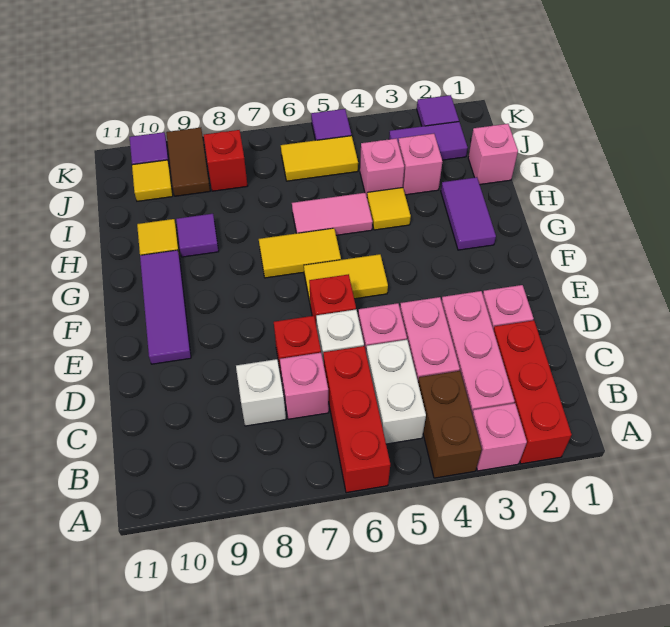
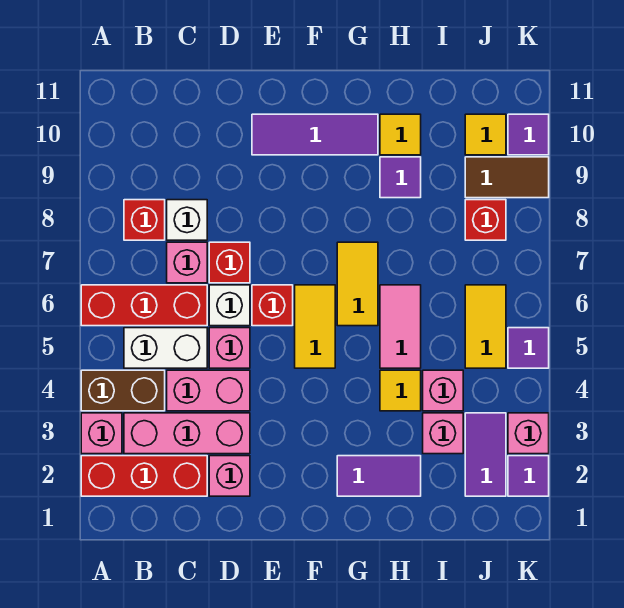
none -> red 1x1 brick [124,200,165,240]
pink 1x1 brick [468,124,518,184] -> pink 1x1 brick moved to [508,413,549,454]

